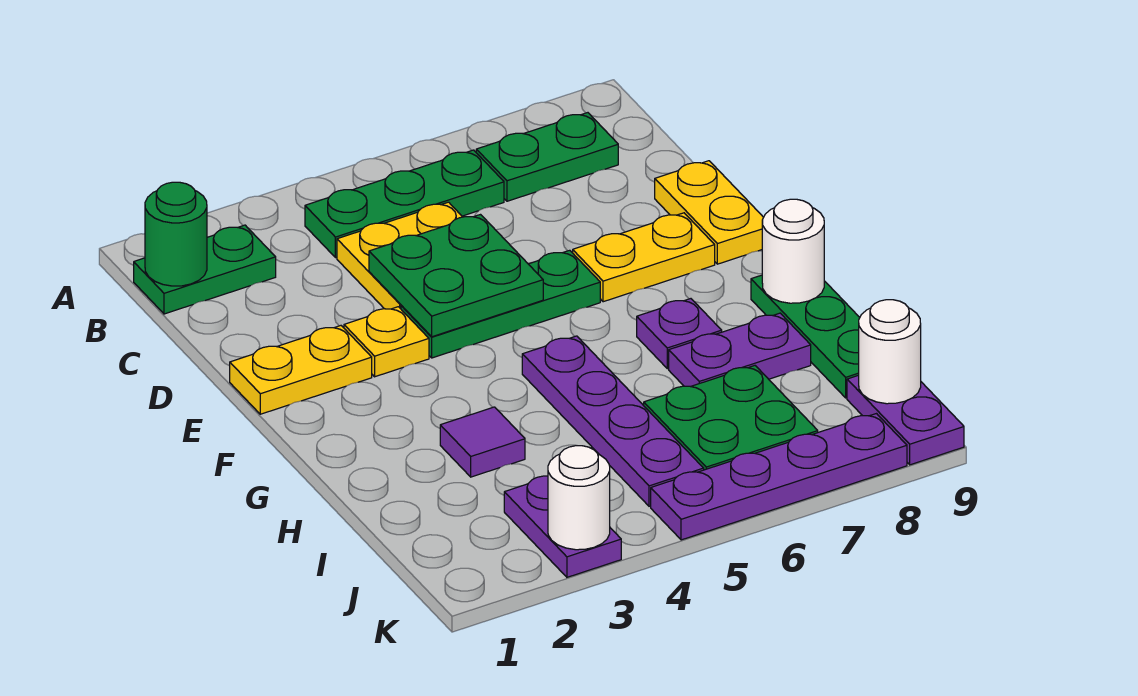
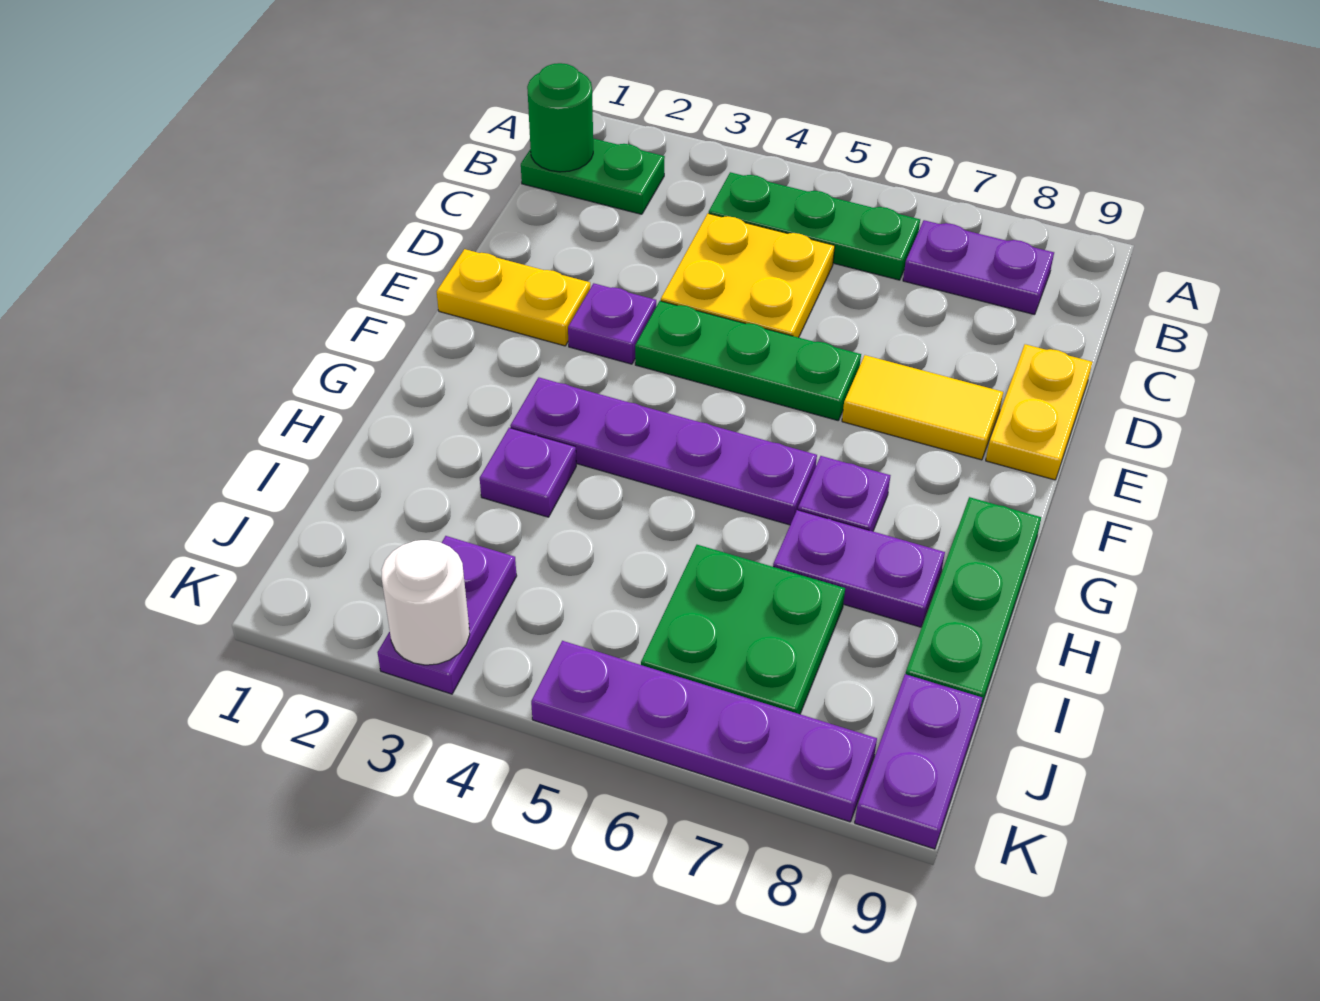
green 1x2 plate [476,113,618,201] -> purple 1x2 plate [903,220,1054,315]
green 2x2 plate [369,215,543,337] -> none
yellow 1x1 plate [344,307,429,377] -> purple 1x1 plate [568,283,656,364]
yellow 1x2 plate [573,213,715,302] -> yellow 1x2 tile [842,355,1003,460]
purple 1x4 plate [522,336,704,506] -> purple 1x4 plate turned to [510,377,817,525]
white 1x1 round brick [762,199,824,303] -> none
purple 1x1 tile [440,407,525,477] -> purple 1x1 plate [480,428,576,517]
white 1x1 round brick [859,300,921,404] -> none

